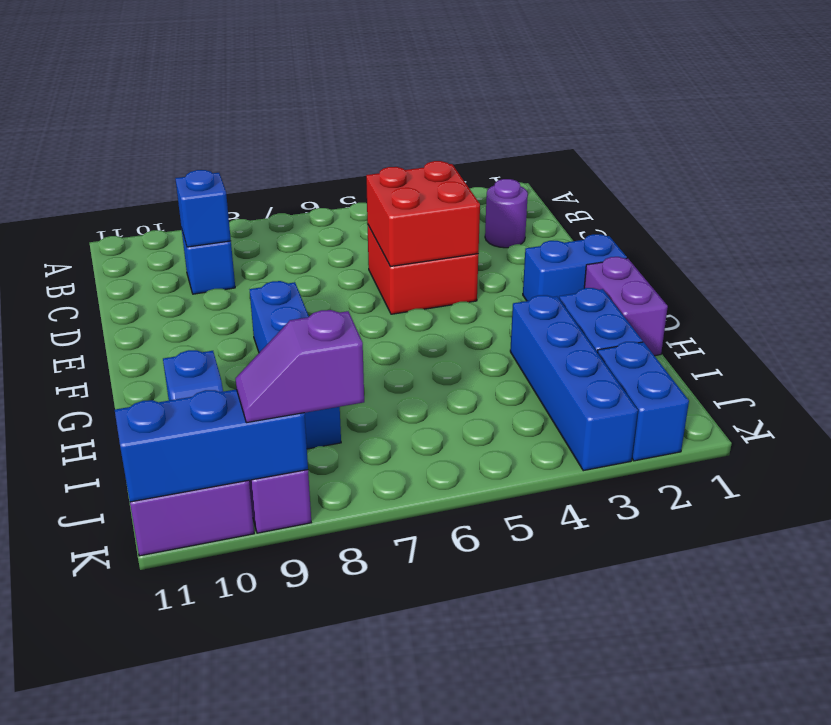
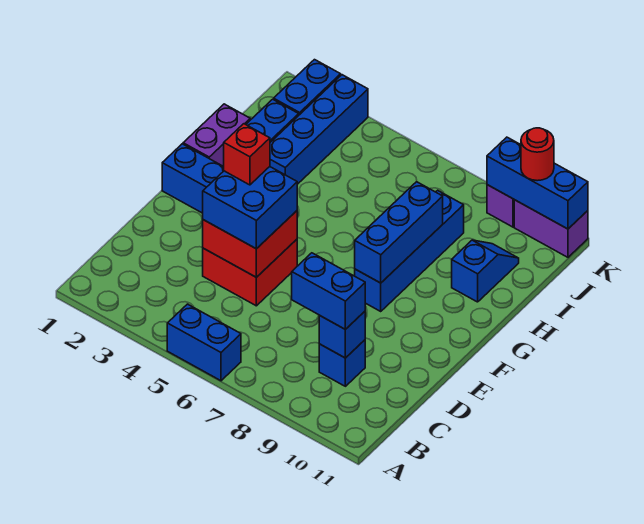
none -> blue 1x2 brick [167,304,241,381]
purple 1x1 round brick [485,179,528,248] -> none
none -> blue 1x2 brick [292,253,365,329]
none -> blue 2x2 brick [203,167,297,249]
none -> red 1x1 brick [224,124,270,185]
none -> blue 1x3 brick [355,182,443,283]
purple 1x2 slope [235,310,364,423] -> none
none -> red 1x1 round brick [521,128,554,181]

